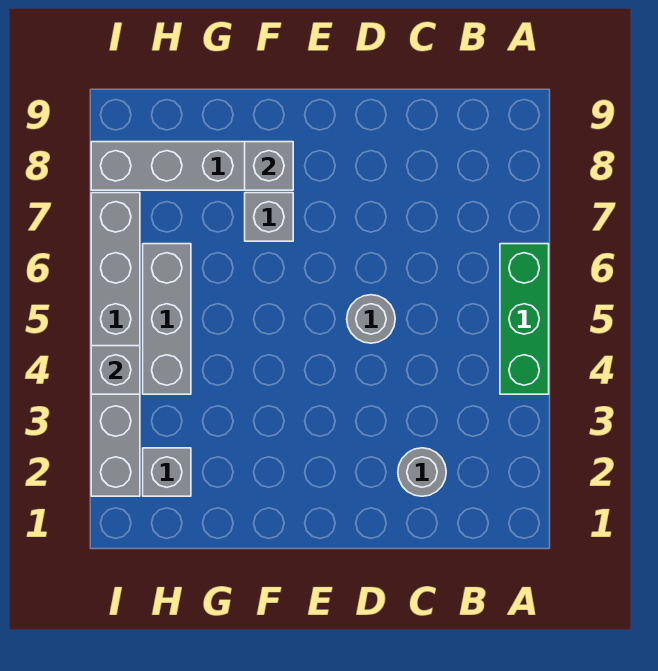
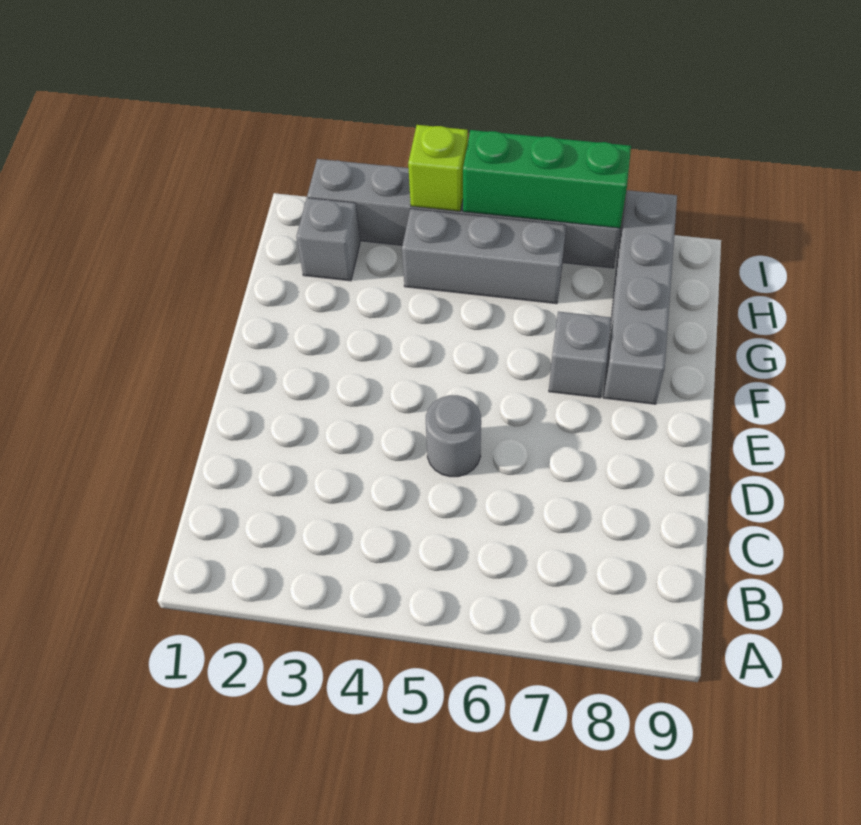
green 1x3 brick [500,244,549,394] -> green 1x3 brick moved to [463,130,631,228]
grey 1x1 round brick [398,448,446,496] -> none
grey 1x1 brick [245,142,293,190] -> none
grey 1x1 brick [91,346,140,394] -> lime 1x1 brick [408,125,468,211]

